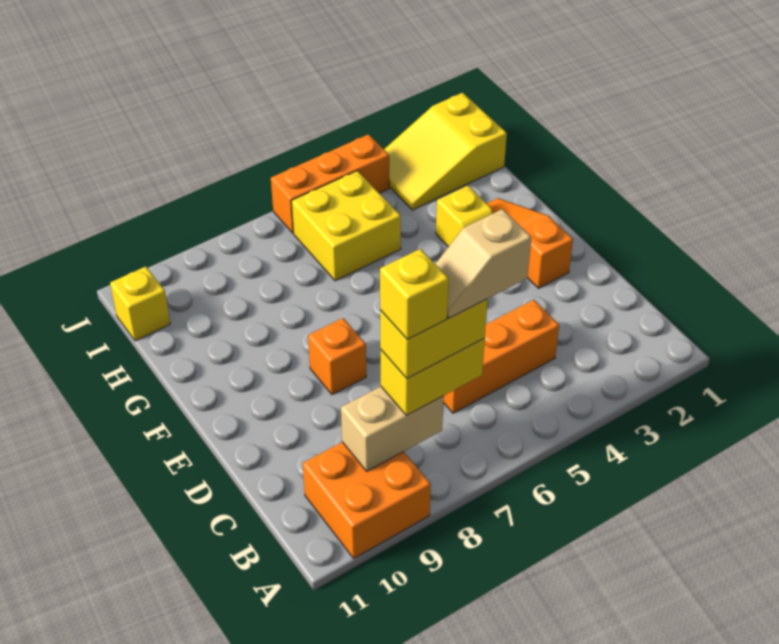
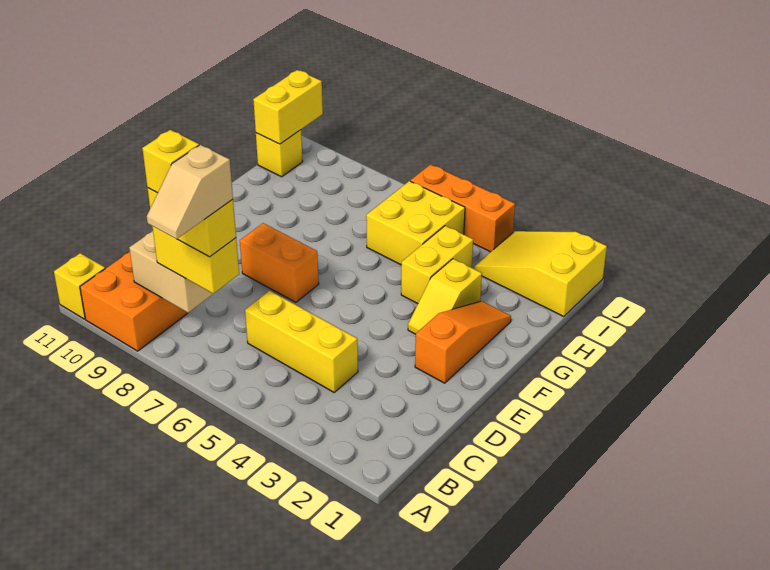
none -> yellow 1x1 brick [54,253,105,319]
tan 1x2 slope [436,209,532,318] -> tan 1x2 slope turned to [147,145,233,239]
orange 1x3 brick [443,300,559,413] -> yellow 1x3 brick [245,291,358,392]
orange 1x1 brick [308,318,366,395] -> orange 1x2 brick [240,223,319,302]
none -> yellow 1x2 brick [401,226,473,304]
none -> yellow 1x2 brick [253,70,323,144]

